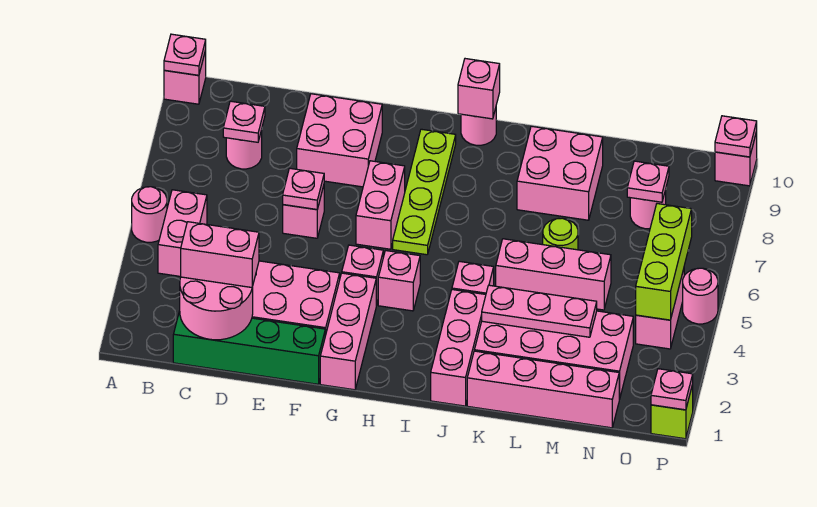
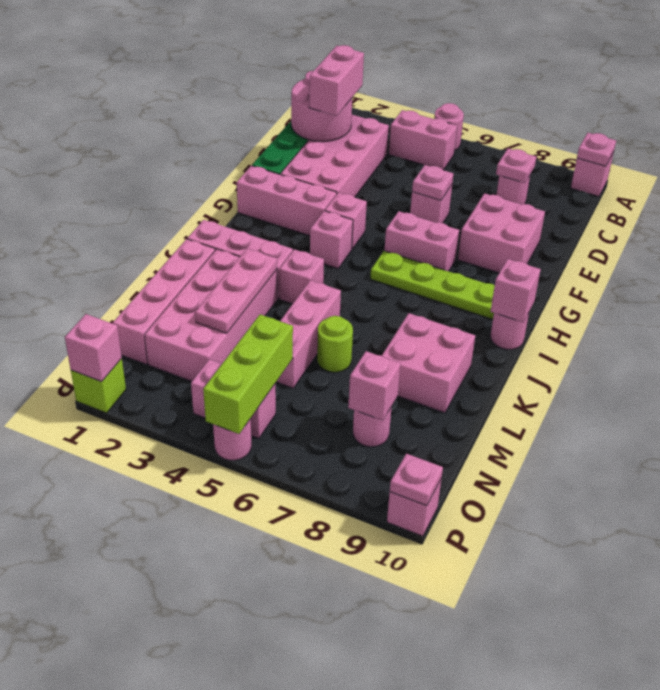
pink 1x1 plate [627,161,669,202] -> pink 1x1 brick [348,351,401,420]
lime 1x3 brick [636,204,692,320] -> lime 1x3 brick turned to [203,314,293,434]
pink 1x1 plate [651,369,693,410] -> pink 1x1 brick [65,314,122,382]

